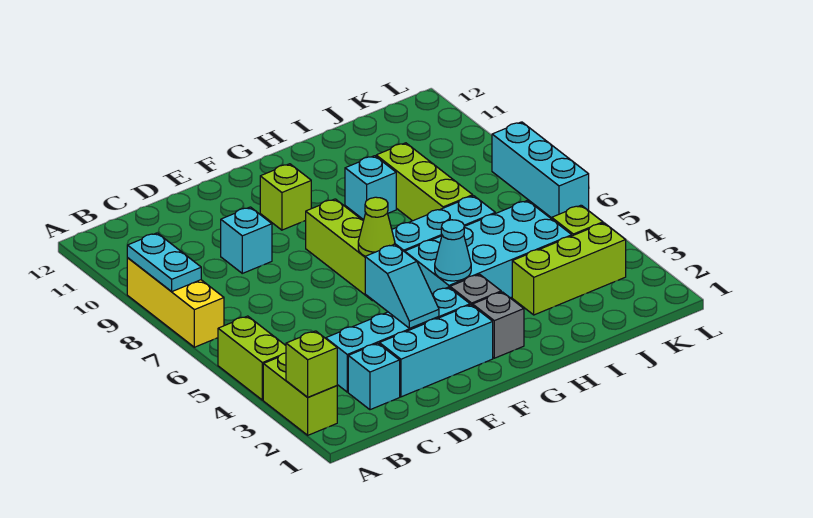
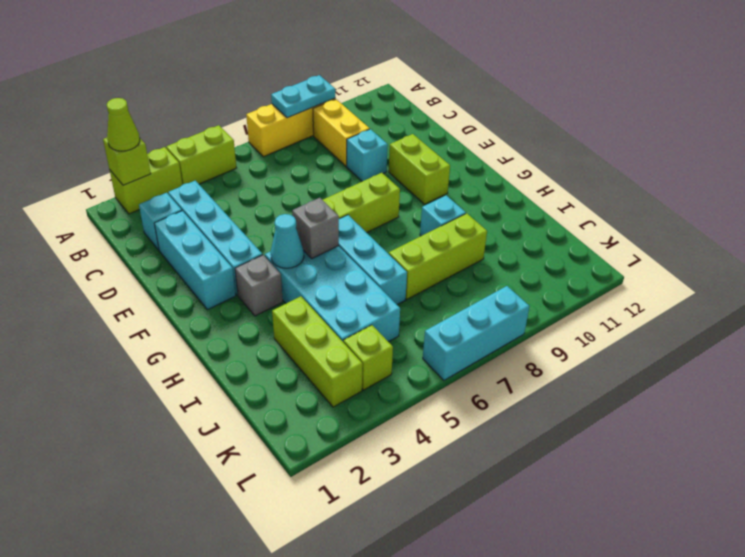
none -> yellow 1x2 brick [313,99,370,166]
cyan 1x2 slope [365,244,439,328] -> none
lime 1x1 cone [358,197,395,256] -> lime 1x1 cone moved to [107,98,140,151]
lime 1x1 brick [260,164,311,230] -> lime 1x2 brick [389,134,450,204]
grey 1x1 brick [473,292,524,358] -> grey 1x1 brick moved to [292,198,339,258]

